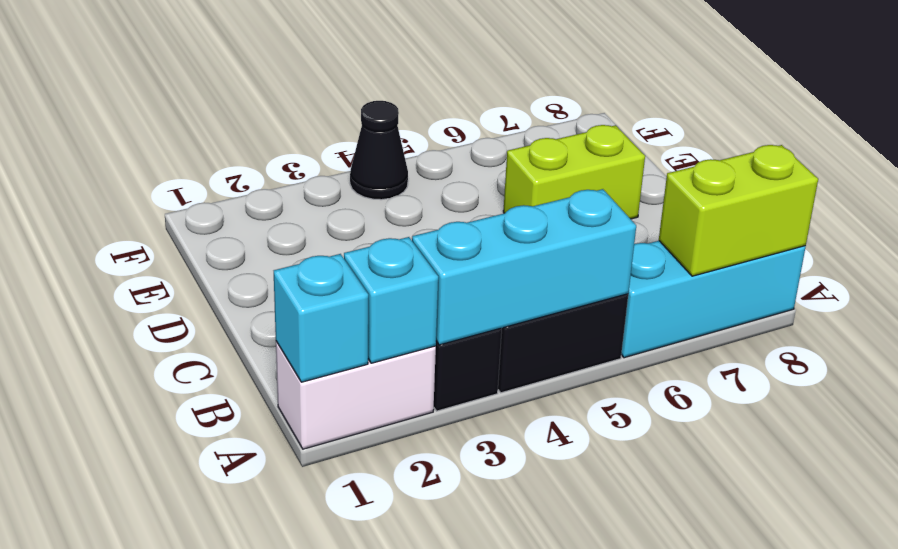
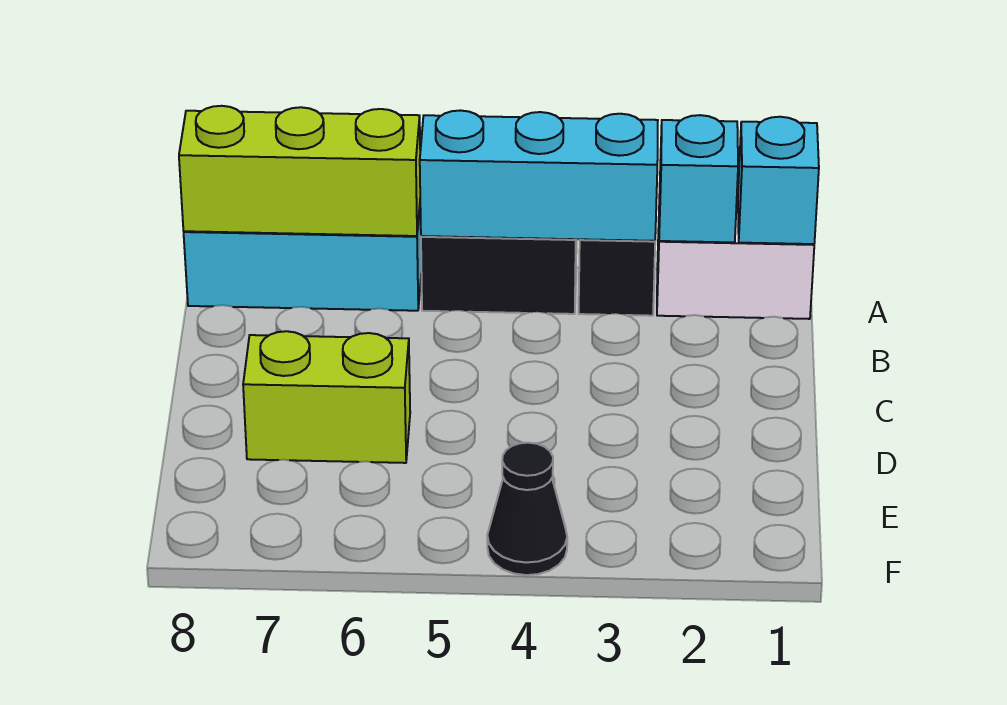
lime 1x2 brick [659,145,818,276] -> lime 1x3 brick [179,106,420,236]

